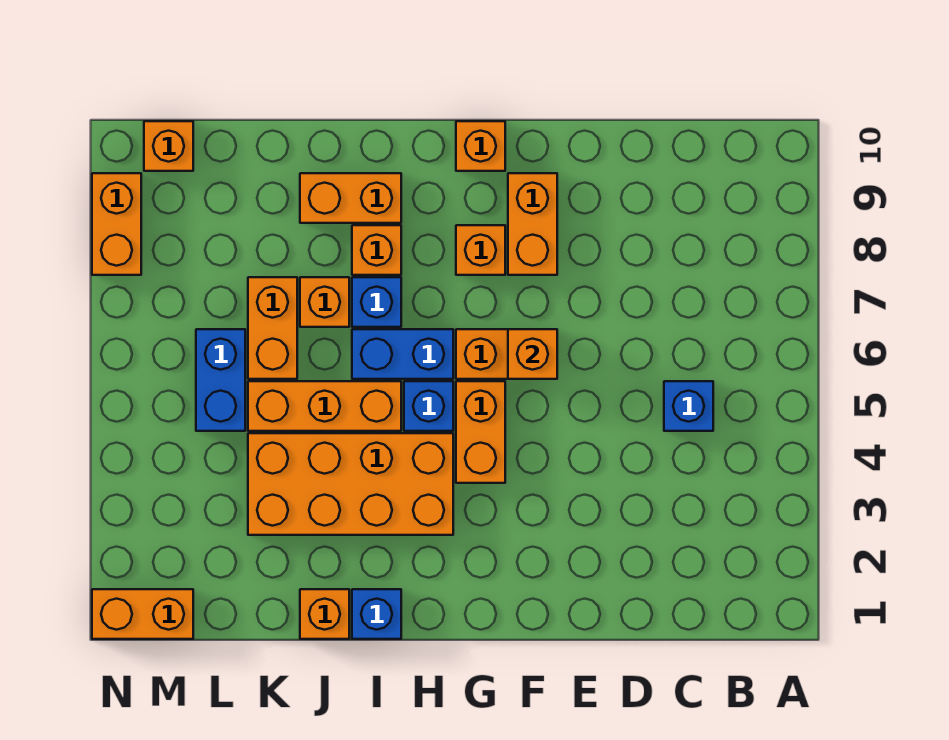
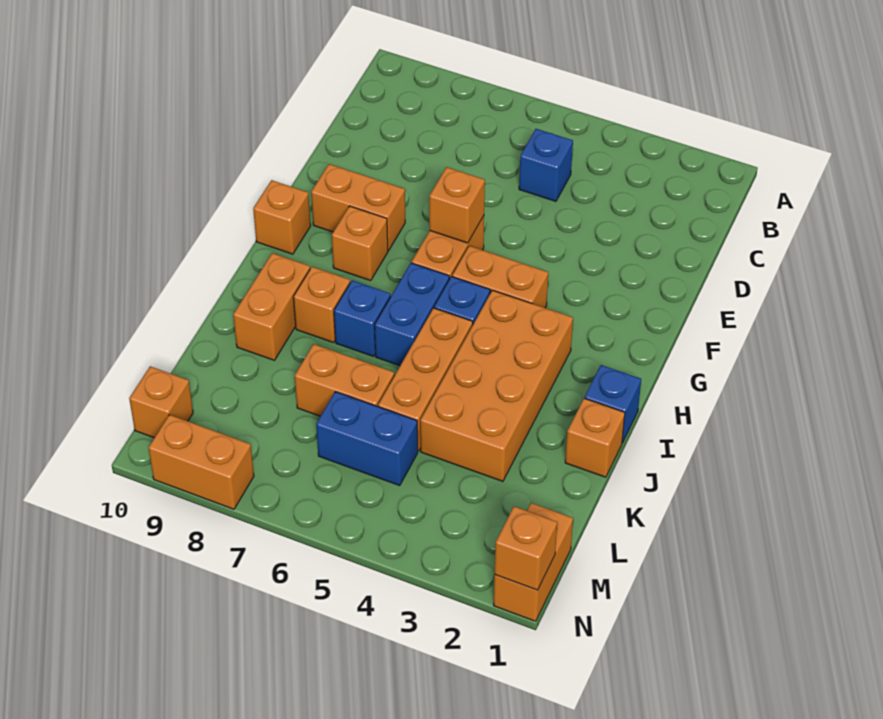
orange 1x1 brick [300,277,349,327] -> orange 1x1 brick moved to [495,506,557,590]

